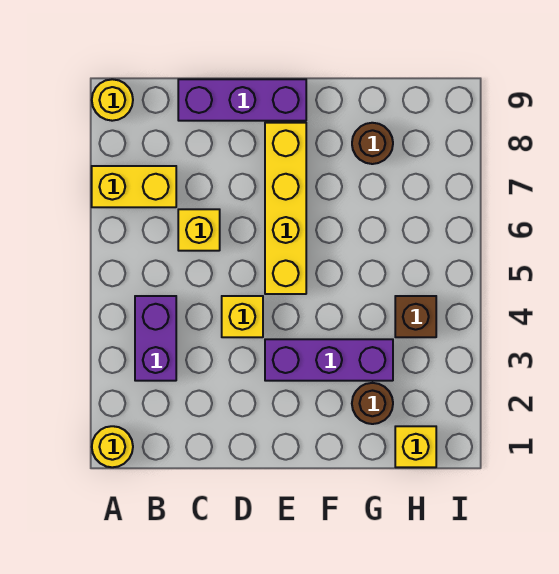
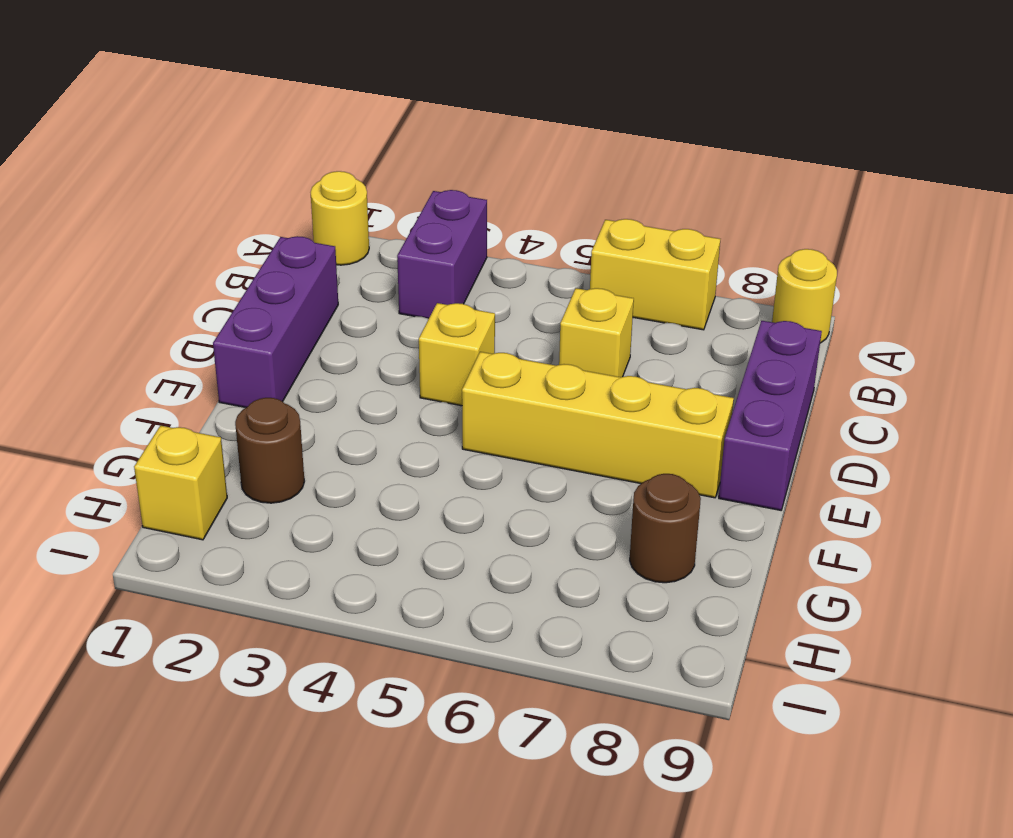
yellow 1x2 brick [92,166,176,207] -> yellow 1x2 brick turned to [590,219,720,330]
purple 1x2 brick [135,296,176,381] -> purple 1x2 brick turned to [397,190,487,319]
purple 1x3 brick [265,339,393,381] -> purple 1x3 brick moved to [213,236,338,408]
brown 1x1 brick [395,296,436,337] -> none

